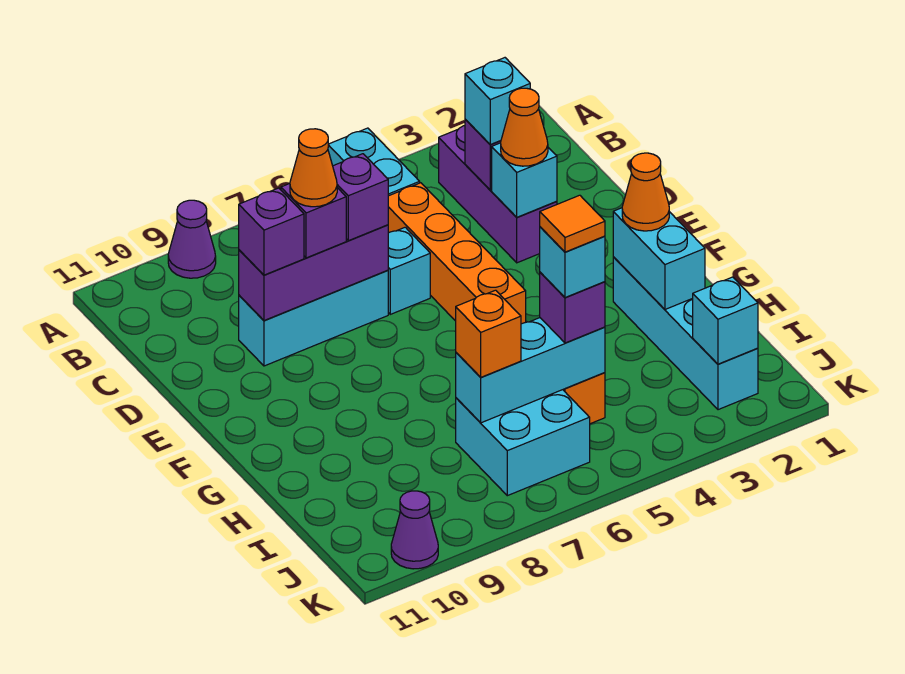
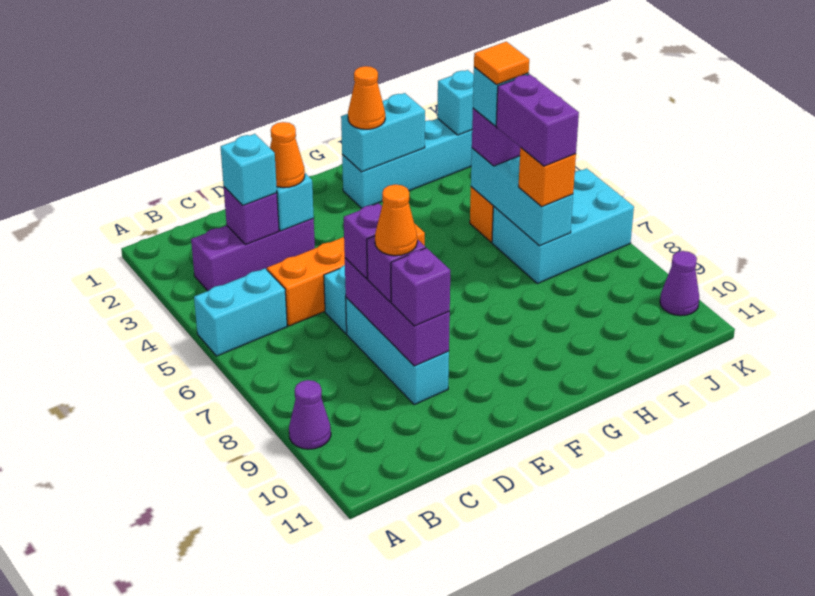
cyan 2x2 brick [456,390,590,496] -> cyan 2x3 brick [492,168,634,284]
none -> purple 1x2 brick [496,74,579,166]

